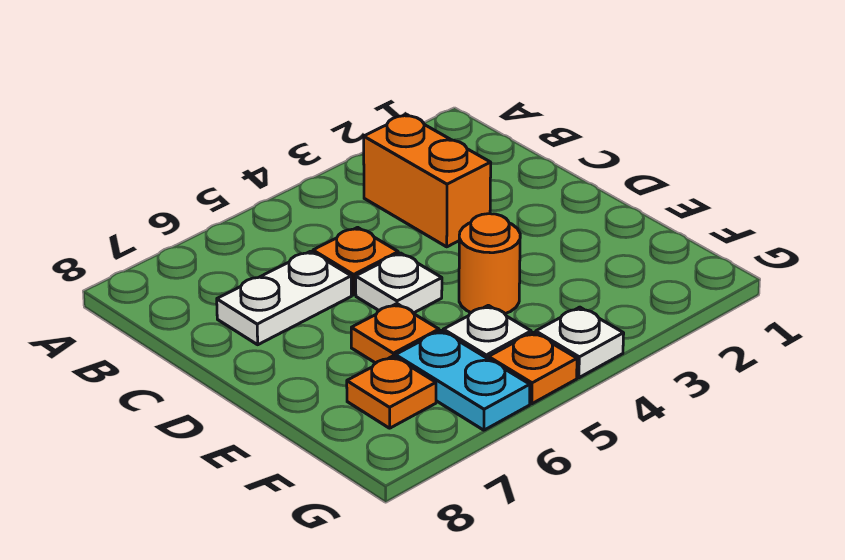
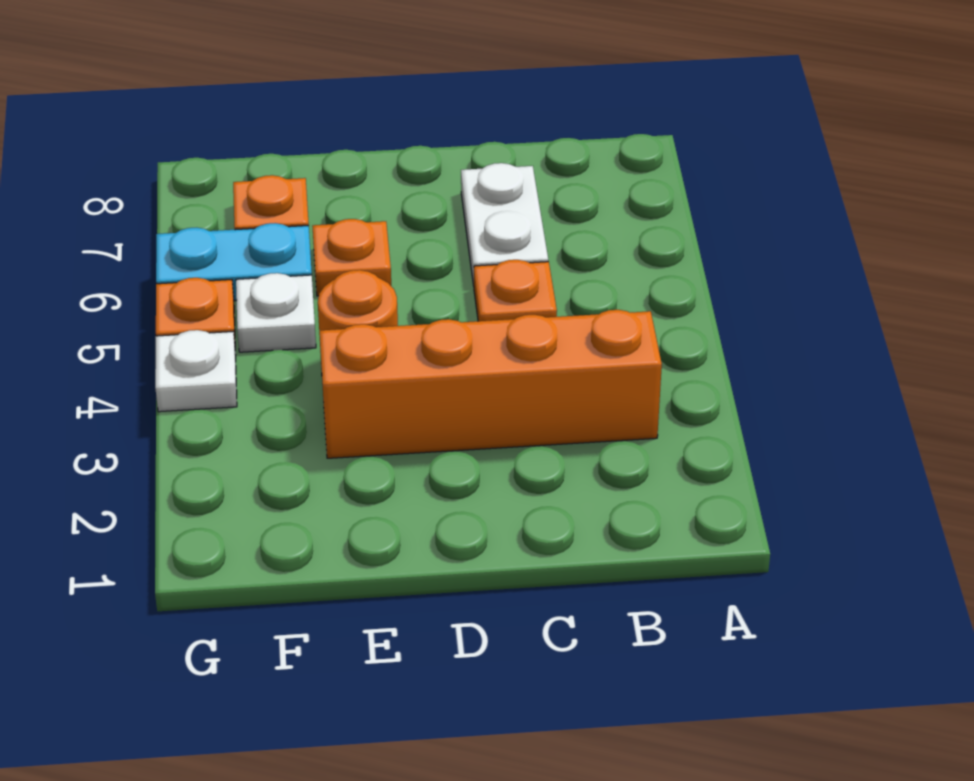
orange 1x2 brick [364,115,491,247] -> orange 1x4 brick [319,310,662,458]
white 1x1 plate [356,253,442,313] -> none

